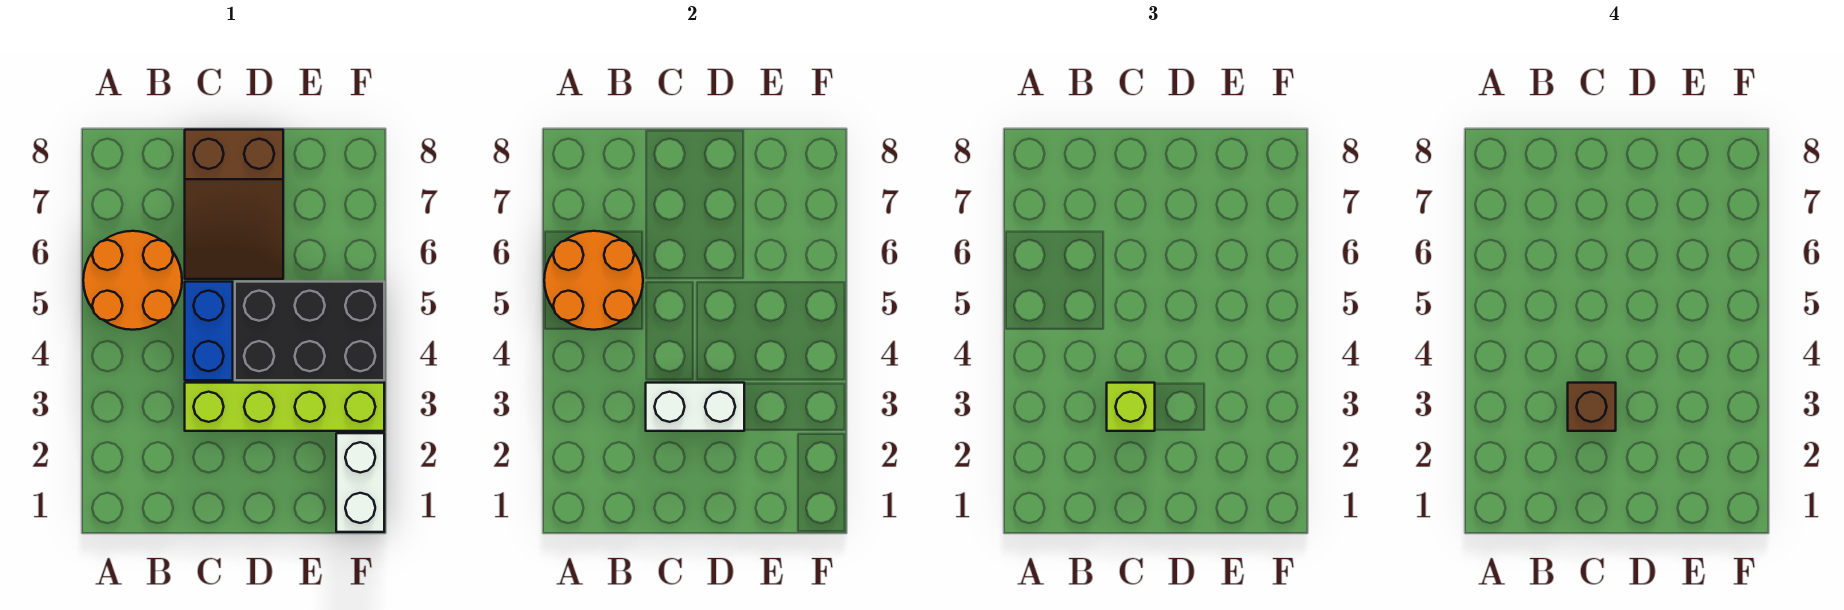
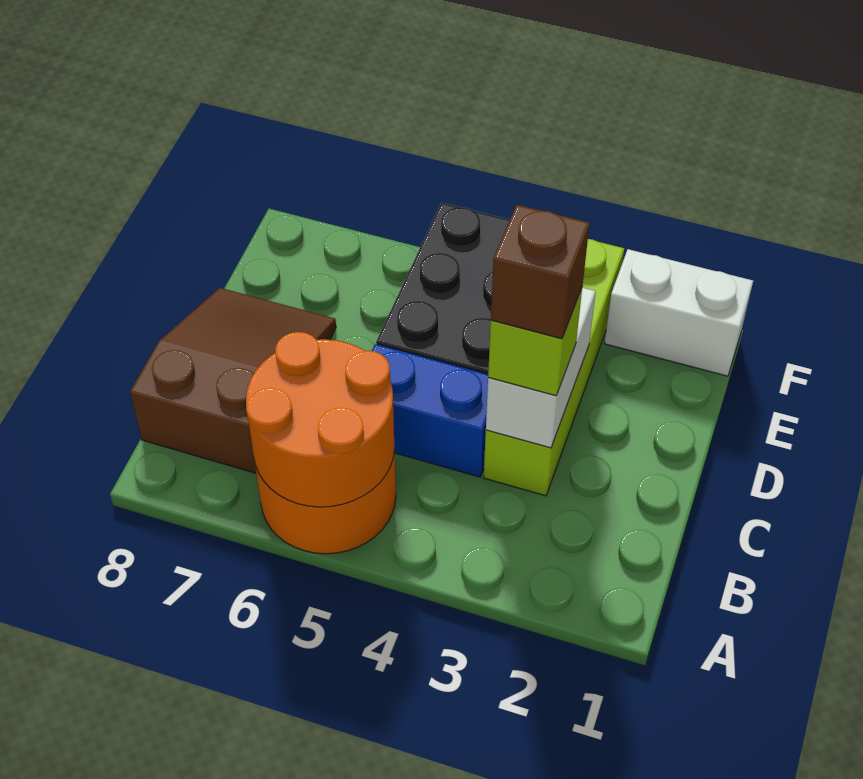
brown 2x3 slope [185,130,283,279] -> brown 2x3 slope turned to [130,288,336,473]

